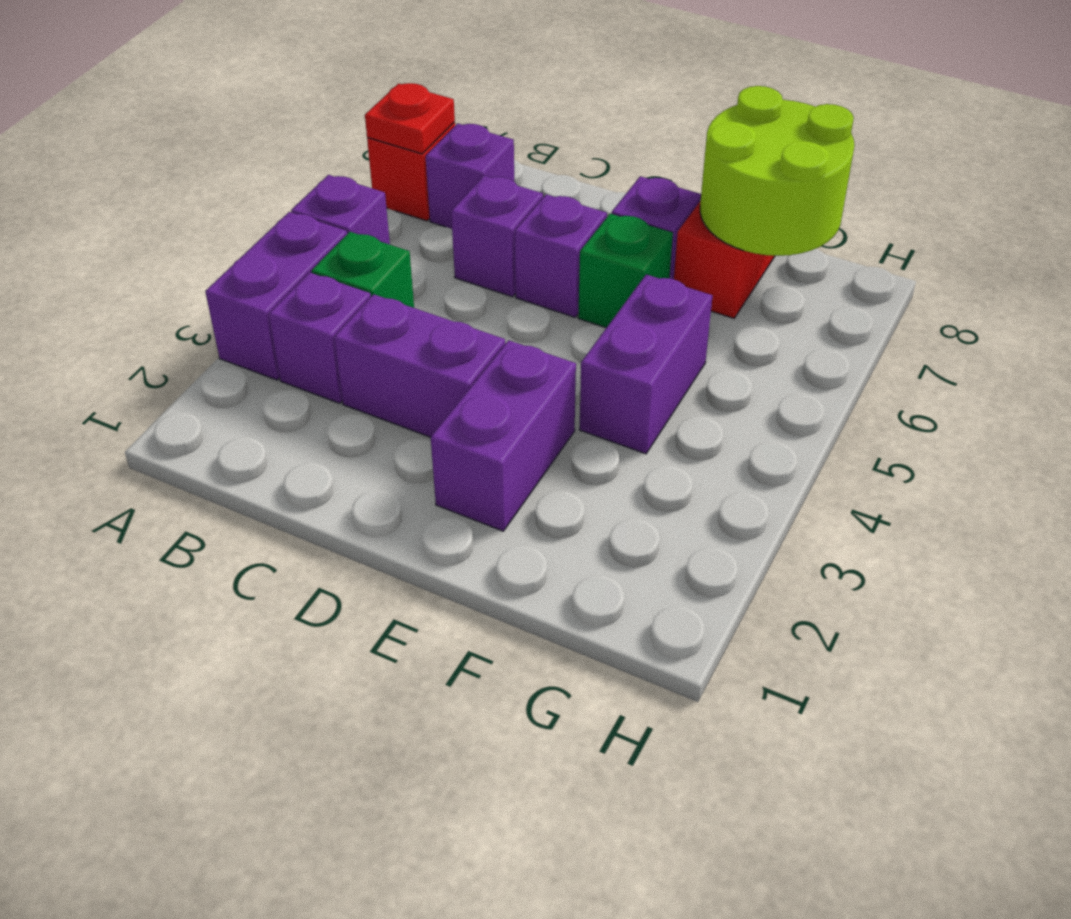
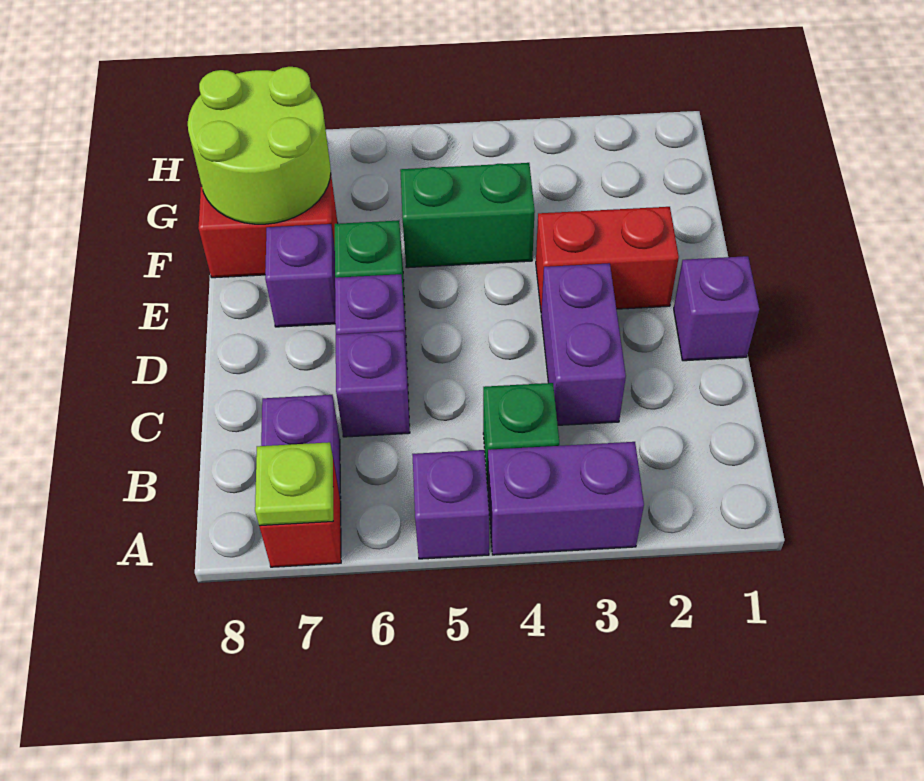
red 1x1 plate [365,83,455,154] -> lime 1x1 plate [255,442,333,526]
purple 1x1 brick [269,272,371,403] -> purple 1x1 brick moved to [674,256,759,361]
purple 1x2 brick [431,340,576,531] -> red 1x2 brick [536,207,679,311]
purple 1x2 brick [579,274,713,454] -> green 1x2 brick [400,163,535,268]

